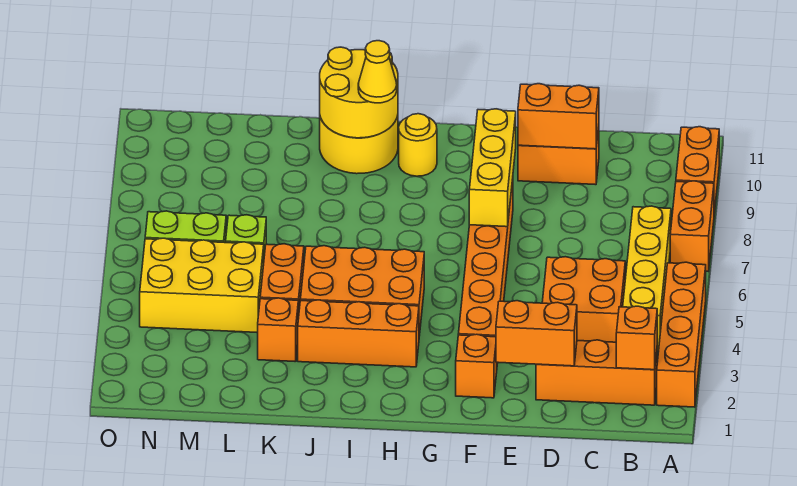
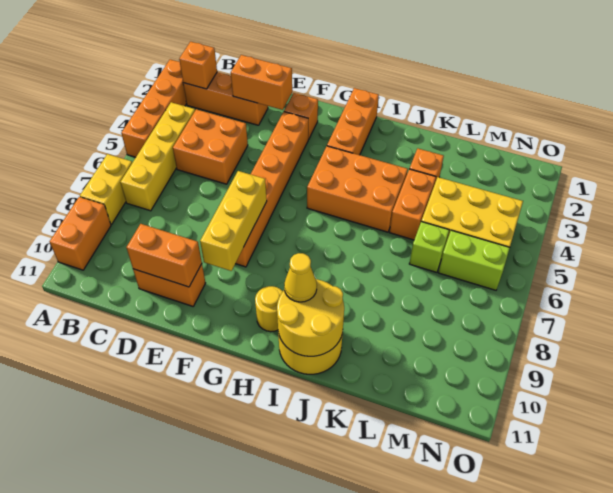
orange 1x2 brick [670,181,714,271] -> yellow 1x2 brick [80,154,132,224]
orange 1x3 brick [298,300,419,367] -> orange 1x3 brick turned to [327,88,379,155]

